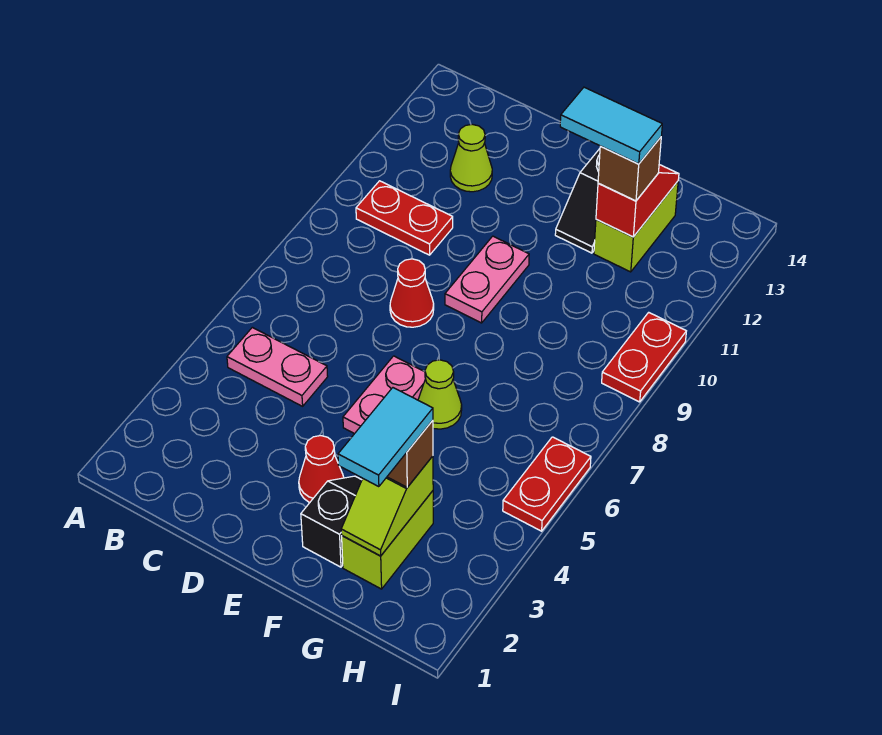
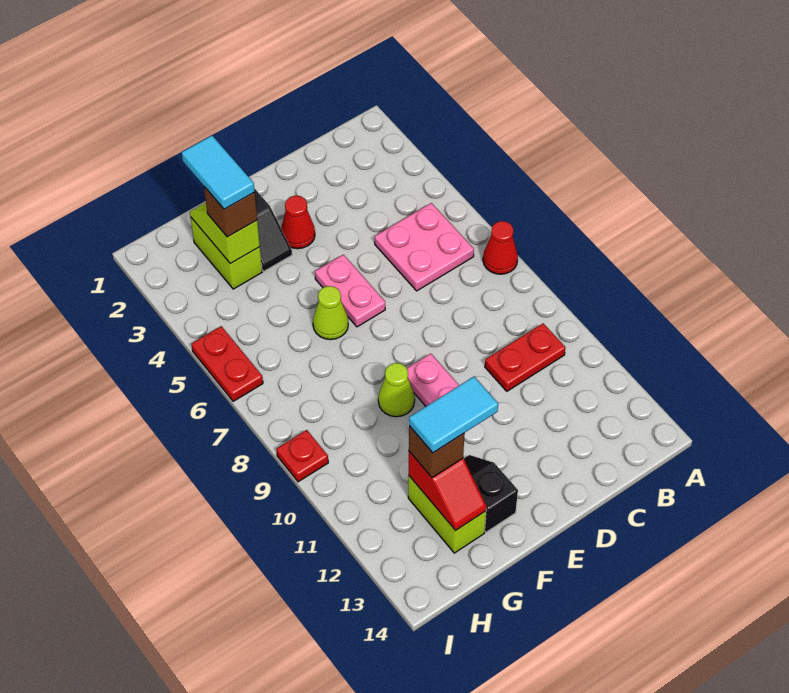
pink 1x2 plate [227,327,328,406] -> pink 2x2 plate [375,203,474,291]
lime 1x1 cone [450,124,492,192] -> lime 1x1 cone moved to [378,363,415,417]
red 1x1 cone [390,259,434,327] -> red 1x1 cone moved to [483,221,518,274]
red 1x2 plate [602,312,686,402] -> red 1x1 plate [276,430,328,482]

